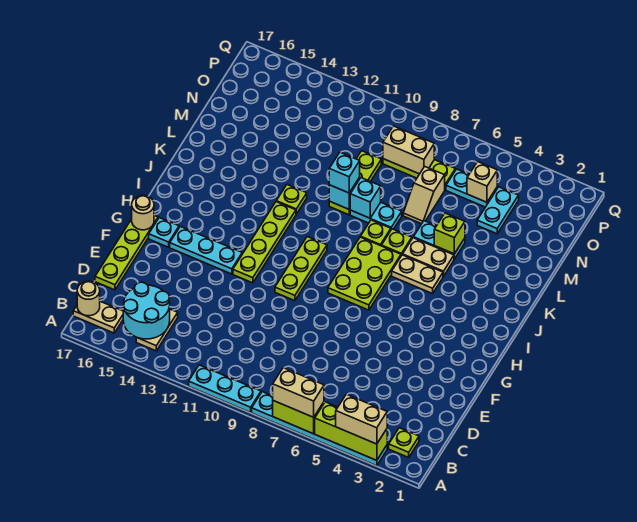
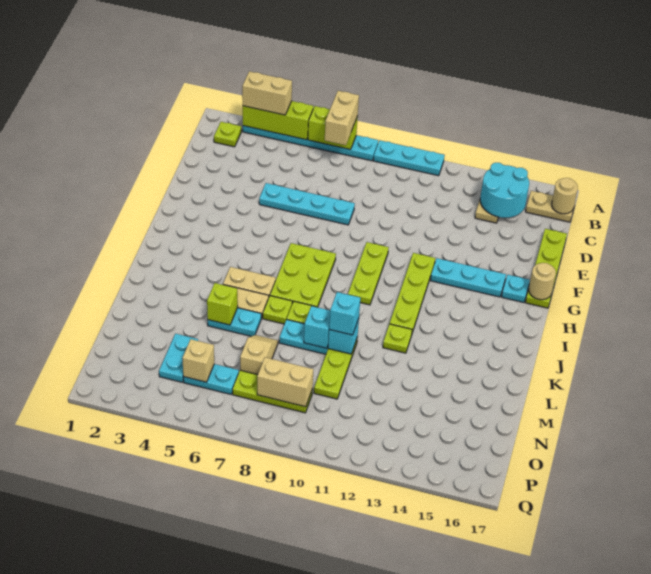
tan 1x2 brick [273,368,324,417] -> tan 1x2 brick turned to [325,91,359,145]
none -> cyan 1x4 plate [259,183,355,225]

